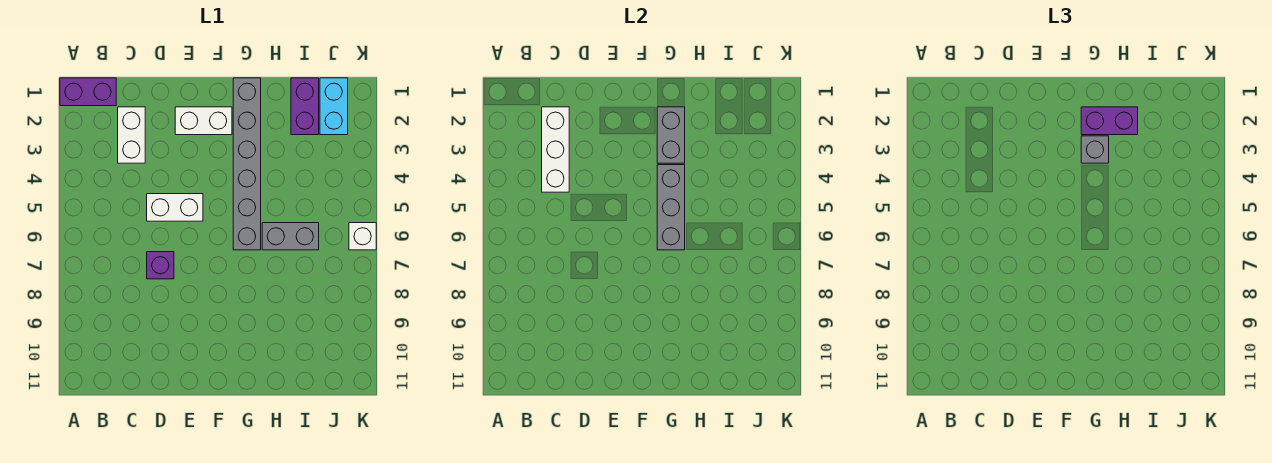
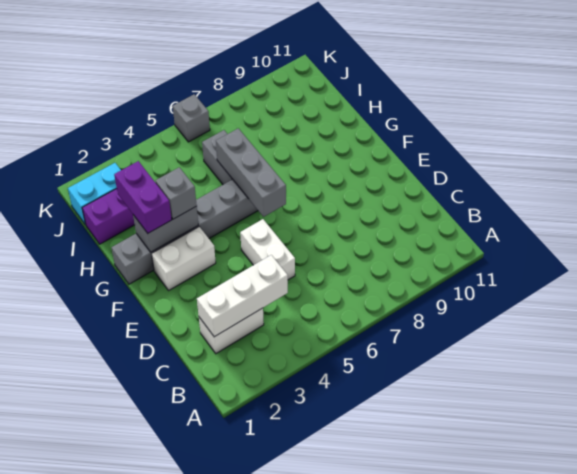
purple 1x2 brick [60,78,116,106] -> none
purple 1x1 brick [147,252,174,279] -> none
white 1x2 brick [175,107,232,135] -> white 1x2 brick turned to [152,227,216,290]
grey 1x3 brick [657,165,685,250] -> grey 1x3 brick turned to [216,128,286,217]
white 1x1 brick [349,223,376,250] -> grey 1x1 brick [173,94,210,142]

